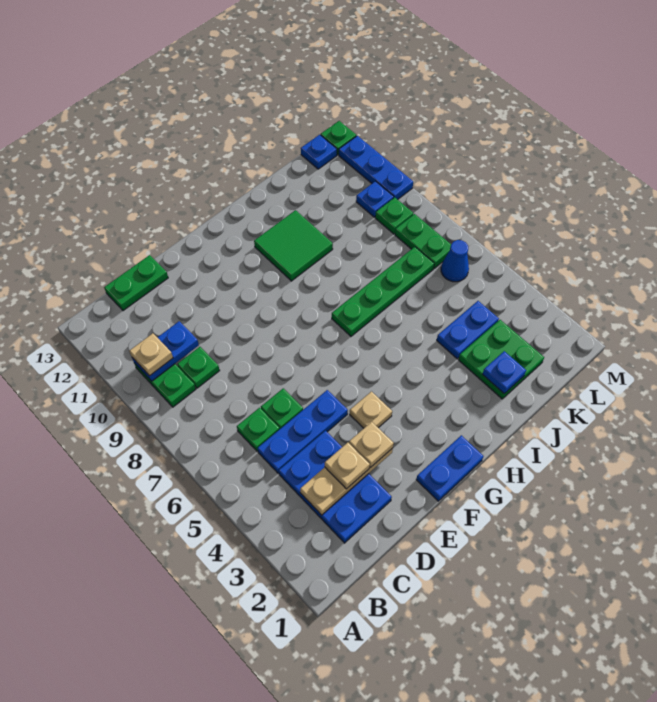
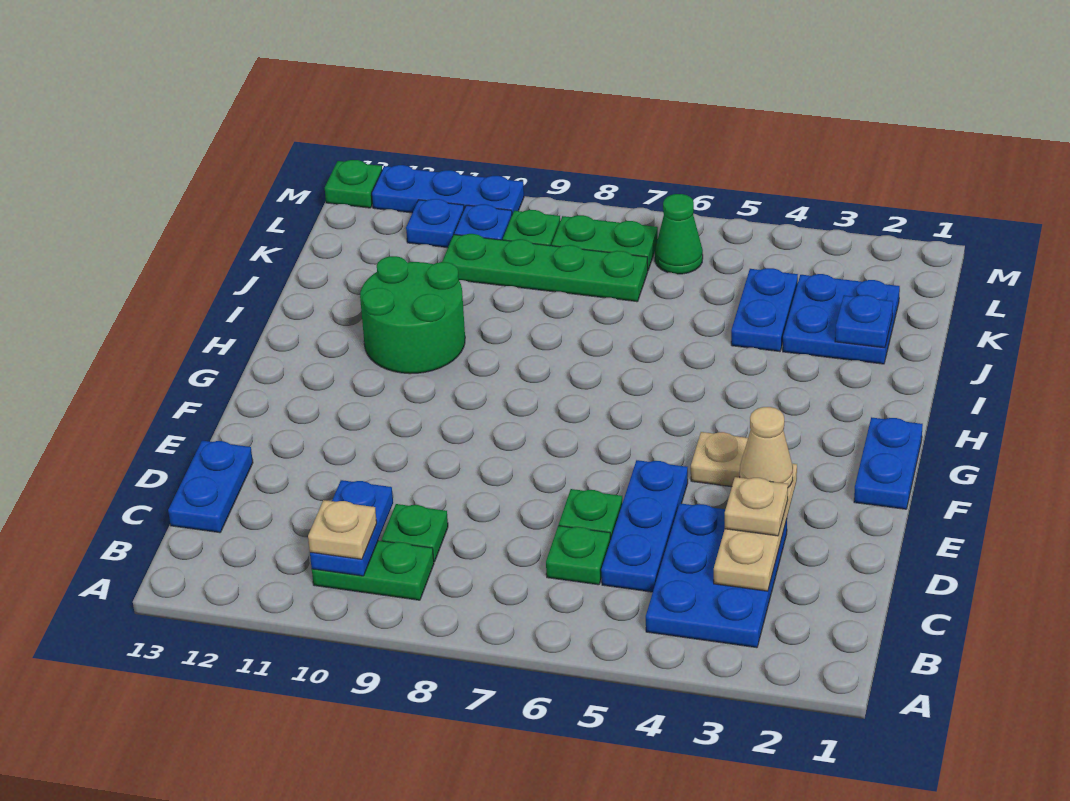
blue 2x3 plate [279,431,392,543] -> blue 2x3 plate turned to [646,503,787,648]
green 1x2 plate [104,255,168,311] -> blue 1x2 plate [168,441,253,533]
tan 1x1 plate [349,422,394,467] -> tan 1x1 cone [740,407,793,487]
green 1x4 plate [332,247,434,336] -> green 1x4 plate turned to [442,234,648,302]
green 2x2 tile [254,210,333,281] -> green 2x2 round brick [360,256,465,374]
green 2x2 plate [458,320,544,399] -> blue 2x2 plate [783,274,900,364]
blue 1x1 cone [441,240,469,282] -> green 1x1 cone [655,194,703,274]
blue 1x1 plate [301,135,337,169] -> blue 1x1 plate moved to [406,199,464,248]

